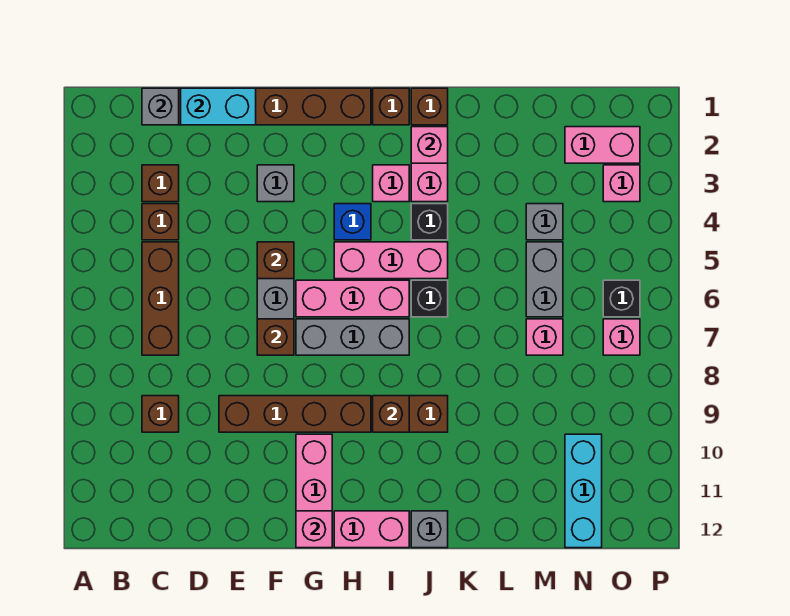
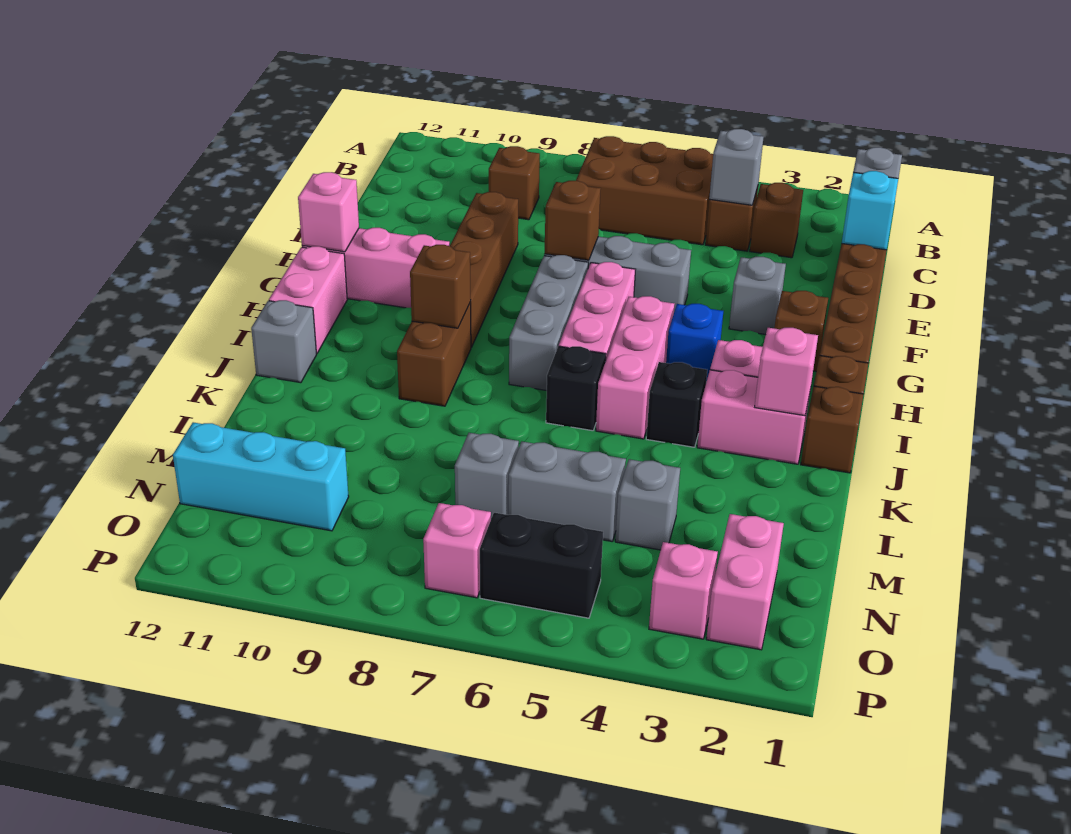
none -> grey 1x1 brick [709,129,763,205]
brown 1x3 brick [142,242,179,355] -> brown 2x3 brick [576,136,713,245]
cyan 1x2 brick [181,88,256,125] -> cyan 1x1 brick [842,171,898,250]
brown 1x1 brick [257,242,294,279] -> brown 1x1 brick moved to [774,291,828,371]
pink 1x1 brick [526,319,563,355] -> grey 1x1 brick [455,433,519,518]
black 1x1 brick [603,280,640,317] -> black 1x2 brick [480,513,603,618]

